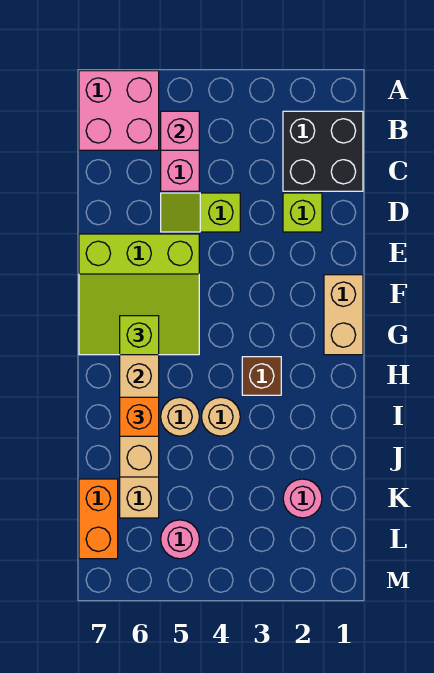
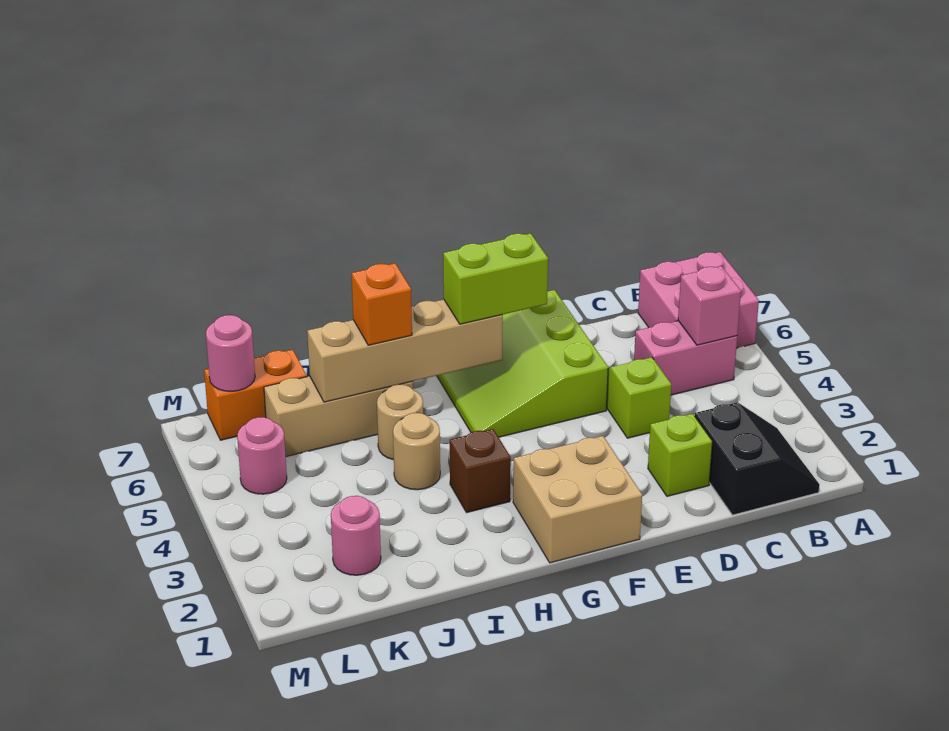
black 2x2 brick [283,111,363,191] -> black 2x2 slope [695,402,820,515]
tan 1x2 brick [324,275,363,355] -> tan 2x2 brick [513,436,642,563]
lime 1x1 brick [120,316,159,355] -> lime 1x2 brick [443,233,548,324]
none -> pink 1x1 round brick [206,315,255,391]

